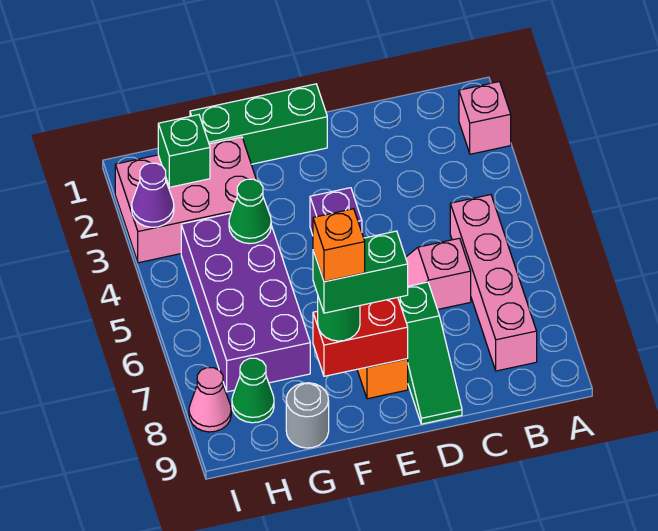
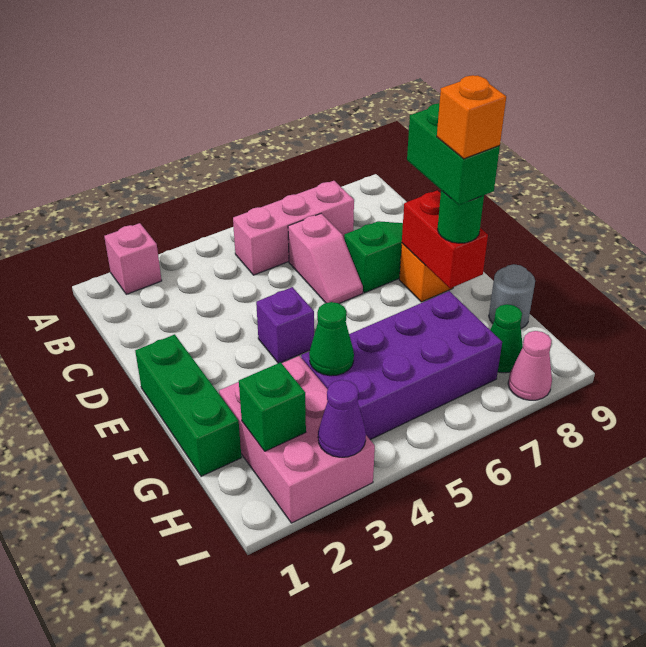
pink 1x4 brick [450,195,537,371] -> pink 1x3 brick [233,181,354,275]

